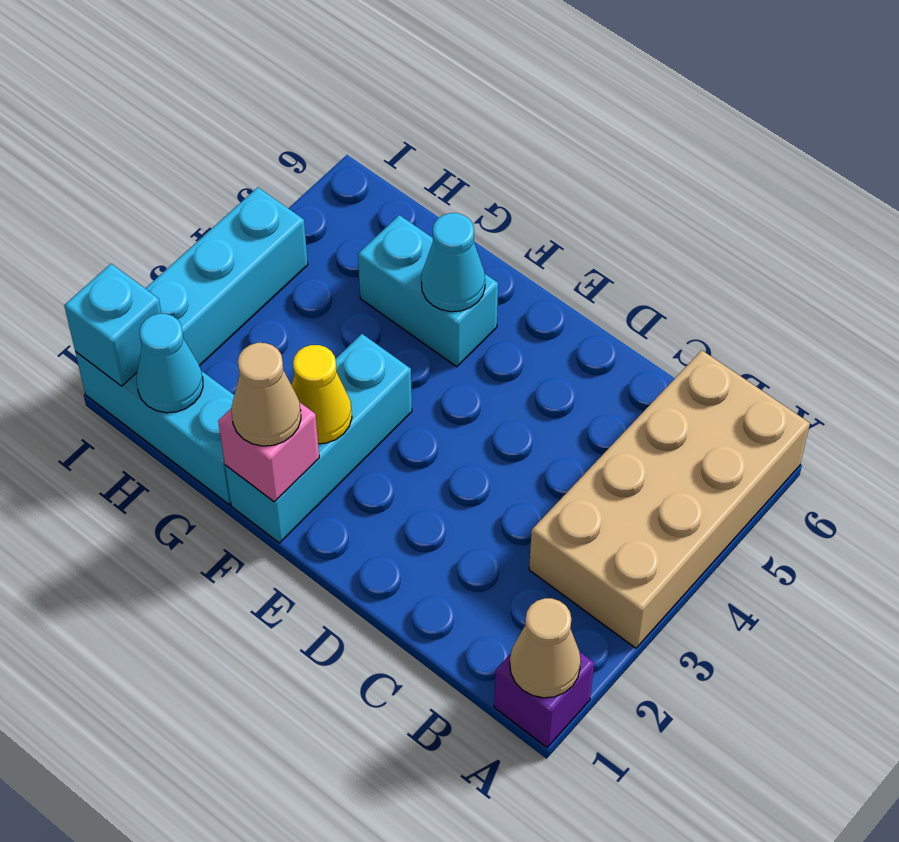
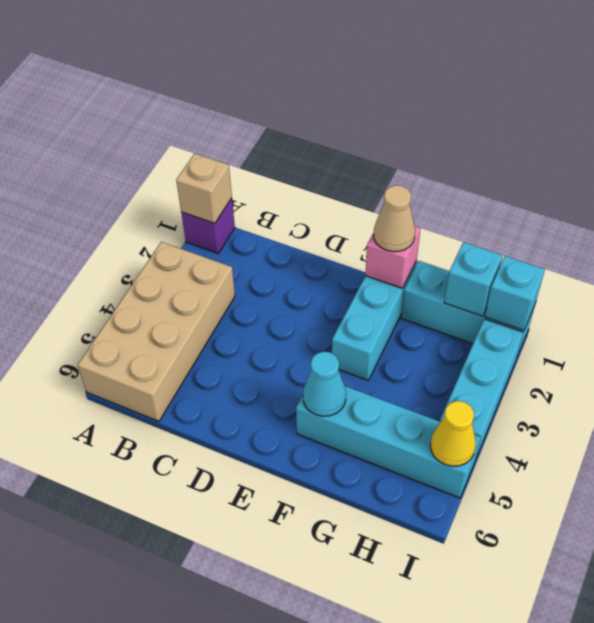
tan 1x1 cone [510,598,581,698] -> tan 1x1 brick [176,154,232,223]
yellow 1x1 cone [292,345,352,444] -> yellow 1x1 cone moved to [430,401,476,466]
cyan 1x2 brick [358,215,498,367] -> cyan 1x4 brick [296,386,481,498]
cyan 1x1 cone [137,314,203,413] -> cyan 1x1 brick [444,242,503,316]

